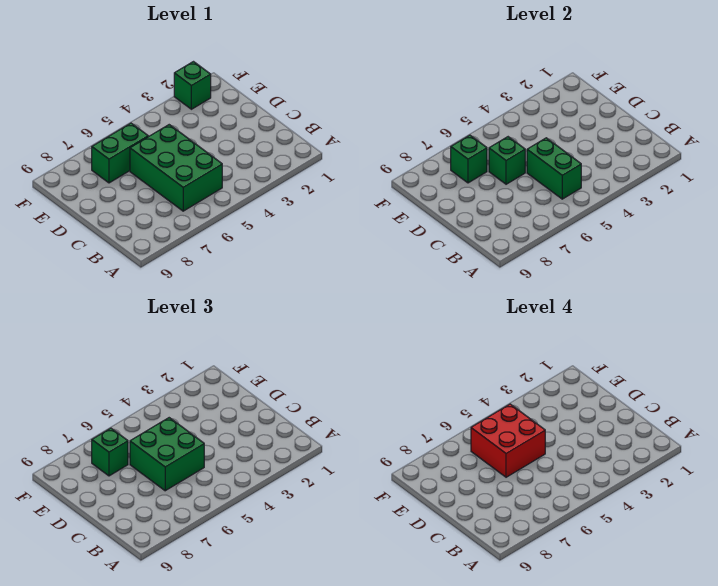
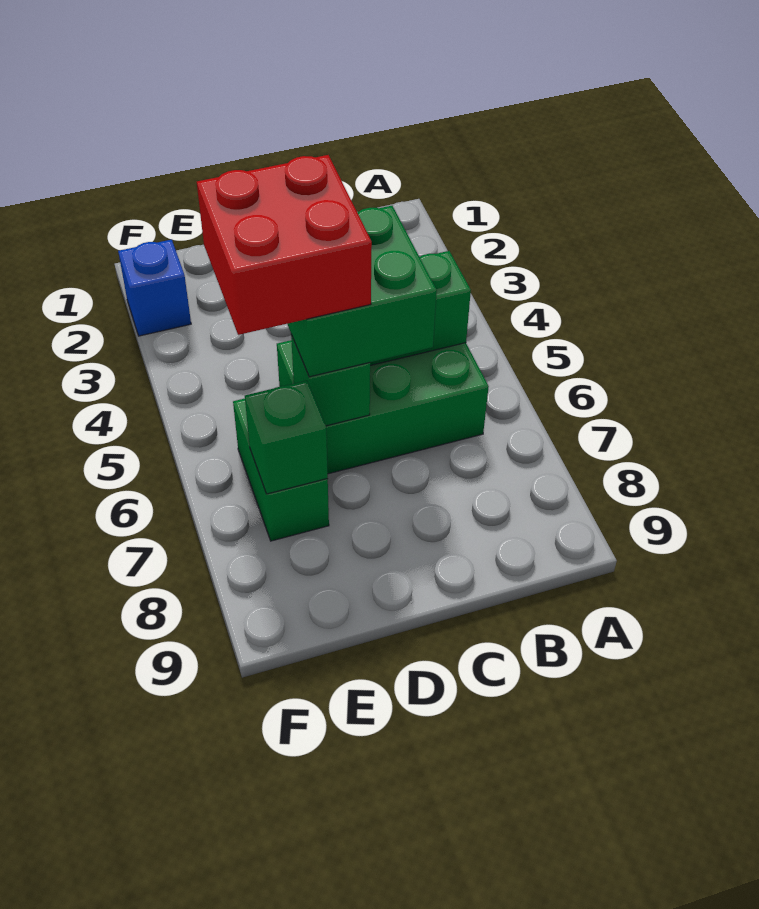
green 1x1 brick [92,428,128,476] -> none
green 1x1 brick [174,62,211,109] -> blue 1x1 brick [118,240,191,336]

